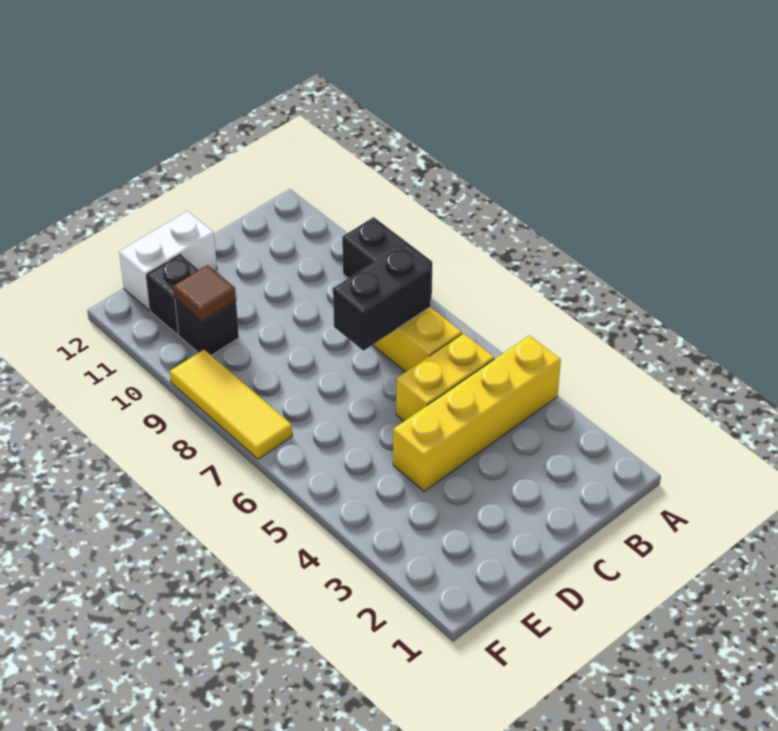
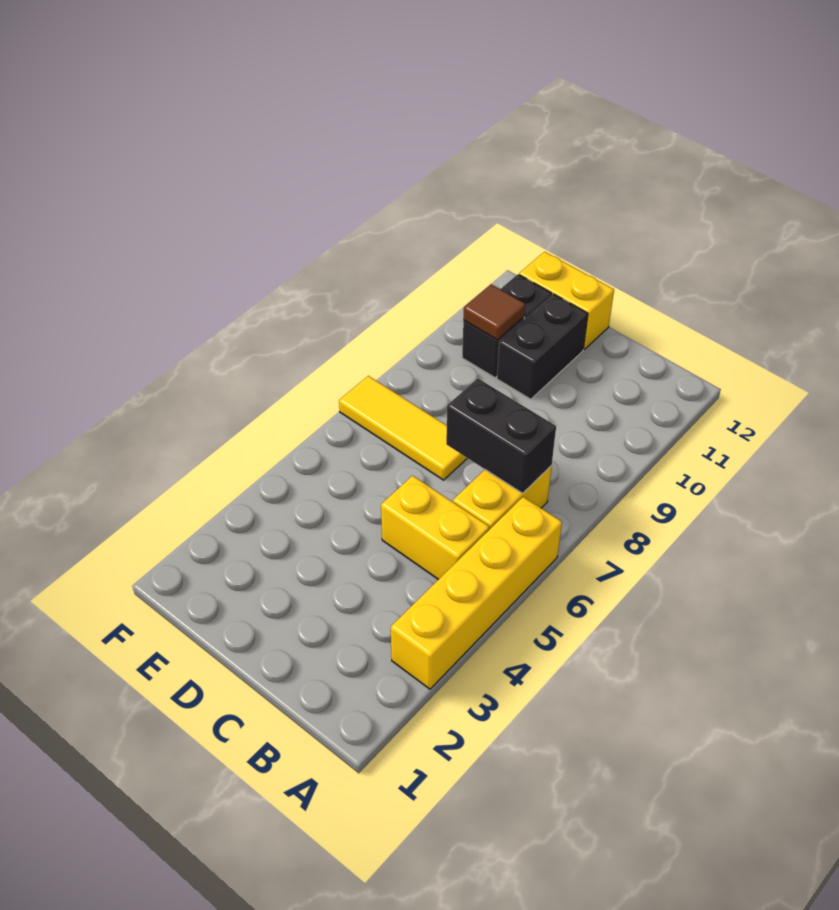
yellow 1x4 brick [393,335,561,491] -> yellow 1x4 brick turned to [391,497,562,689]
black 1x2 brick [342,217,432,300] -> black 1x2 brick moved to [497,294,588,399]
white 1x2 brick [119,211,217,311] -> yellow 1x2 brick [519,252,614,349]
yellow 1x3 tile [170,350,292,459] -> yellow 1x3 tile turned to [339,376,467,480]

